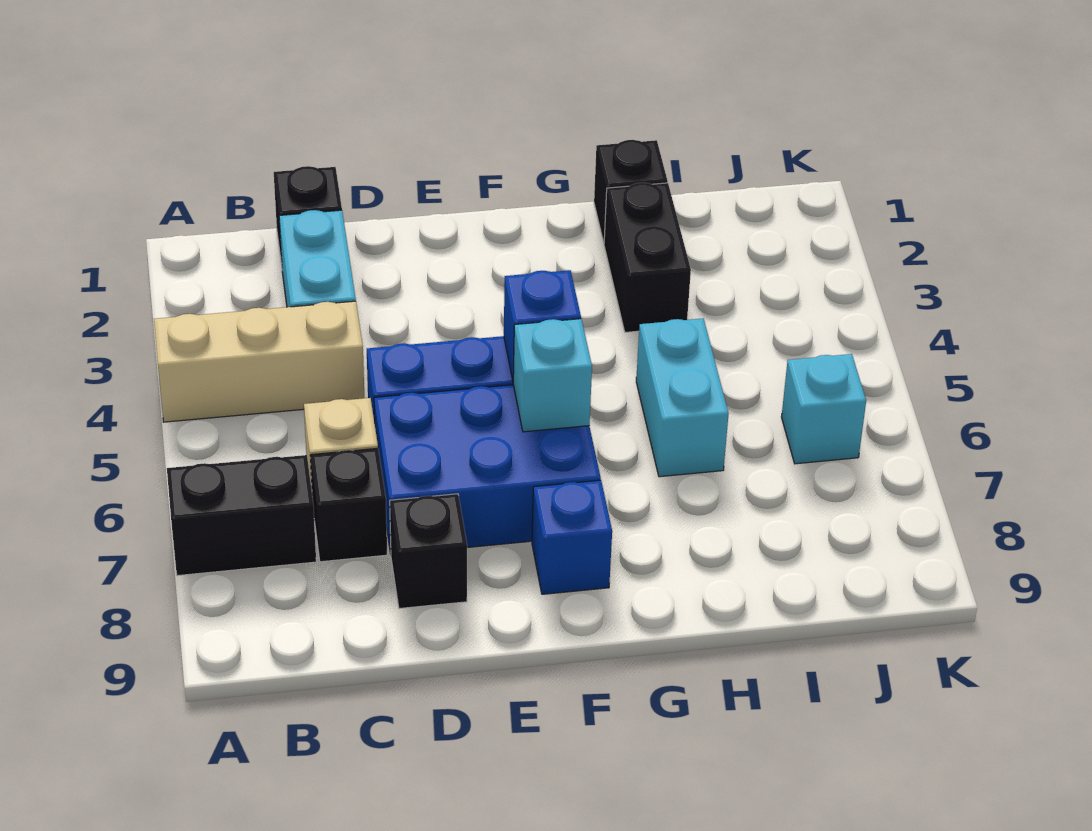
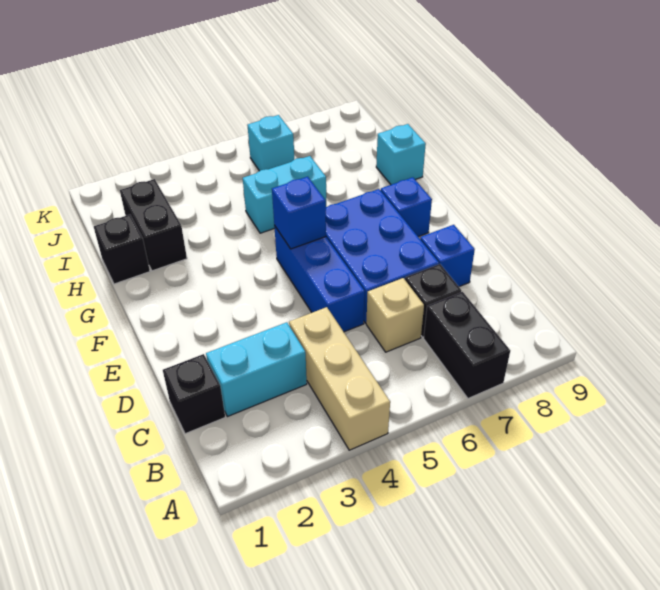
black 1x1 brick [390,494,467,609] -> blue 1x1 brick [420,225,475,287]
cyan 1x1 brick [513,319,592,432] -> cyan 1x1 brick moved to [376,124,426,185]
black 1x2 brick [604,183,691,332] -> black 1x2 brick turned to [120,179,187,271]

